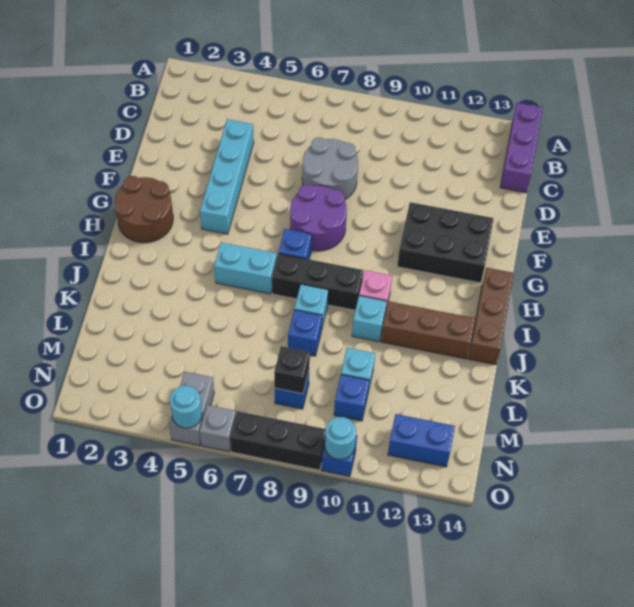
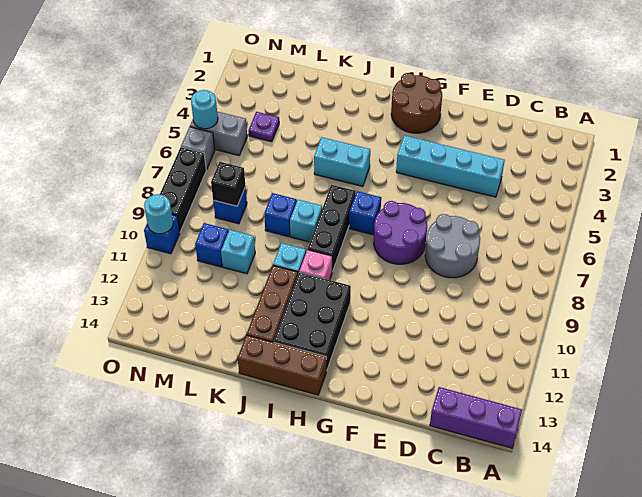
black 2x3 brick [397,202,494,283] -> black 2x3 brick moved to [274,272,351,371]
cyan 1x2 brick [214,242,277,294] -> cyan 1x2 brick turned to [314,137,370,186]
none -> purple 1x1 plate [248,112,279,142]
blue 1x2 brick [388,414,455,467] -> none

